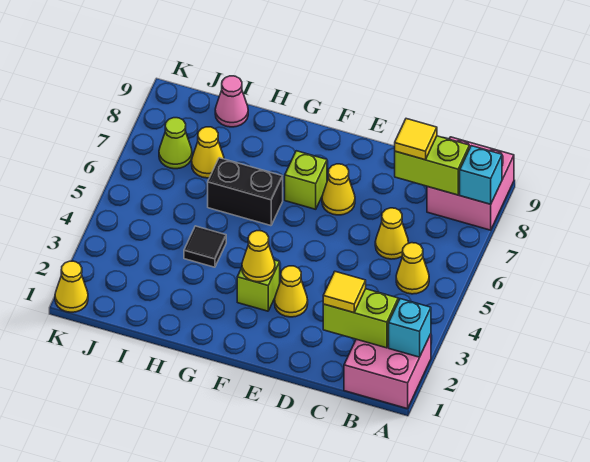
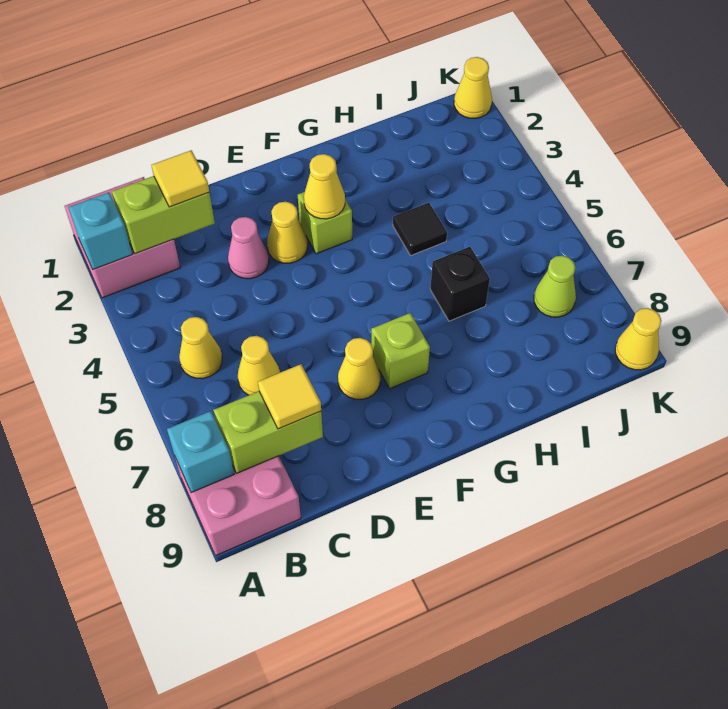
black 1x2 brick [208,158,283,226] -> black 1x1 brick [430,247,490,321]
yellow 1x1 cone [192,127,224,178] -> yellow 1x1 cone moved to [615,308,661,370]
pink 1x1 cone [215,76,248,127] -> pink 1x1 cone moved to [228,217,269,279]

